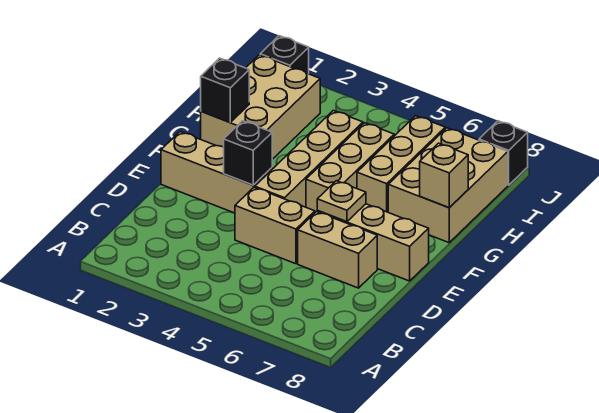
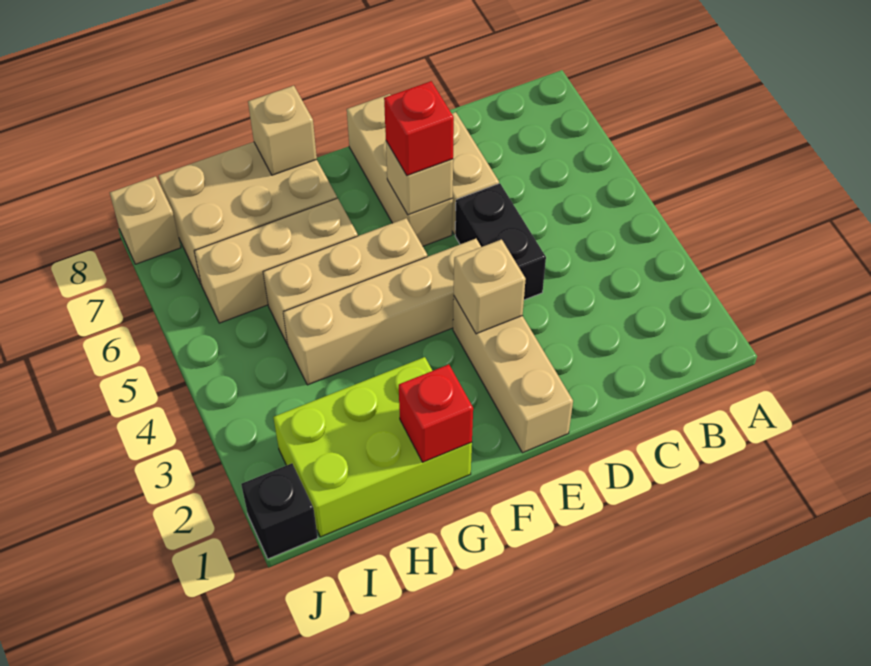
tan 1x2 brick [235,187,315,264] -> black 1x2 brick [455,183,546,300]
black 1x1 brick [224,121,272,185] -> tan 1x1 brick [454,239,526,334]
tan 1x1 plate [317,181,366,222] -> tan 1x1 brick [386,141,453,215]
none -> red 1x1 brick [384,81,454,175]
tan 2x3 brick [201,55,320,159] -> lime 2x3 brick [274,357,472,537]
black 1x1 brick [201,58,249,122] -> red 1x1 brick [399,365,473,462]
black 1x1 brick [479,121,528,185] -> tan 1x1 brick [110,176,181,264]

